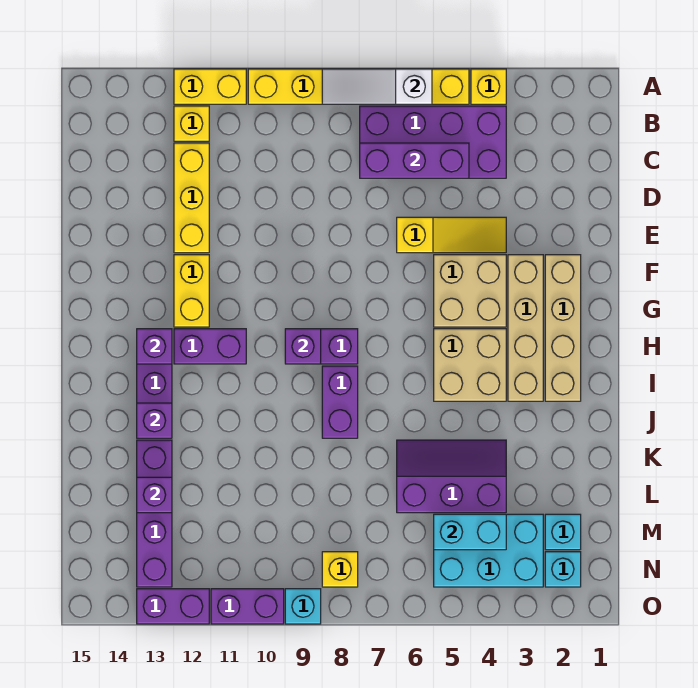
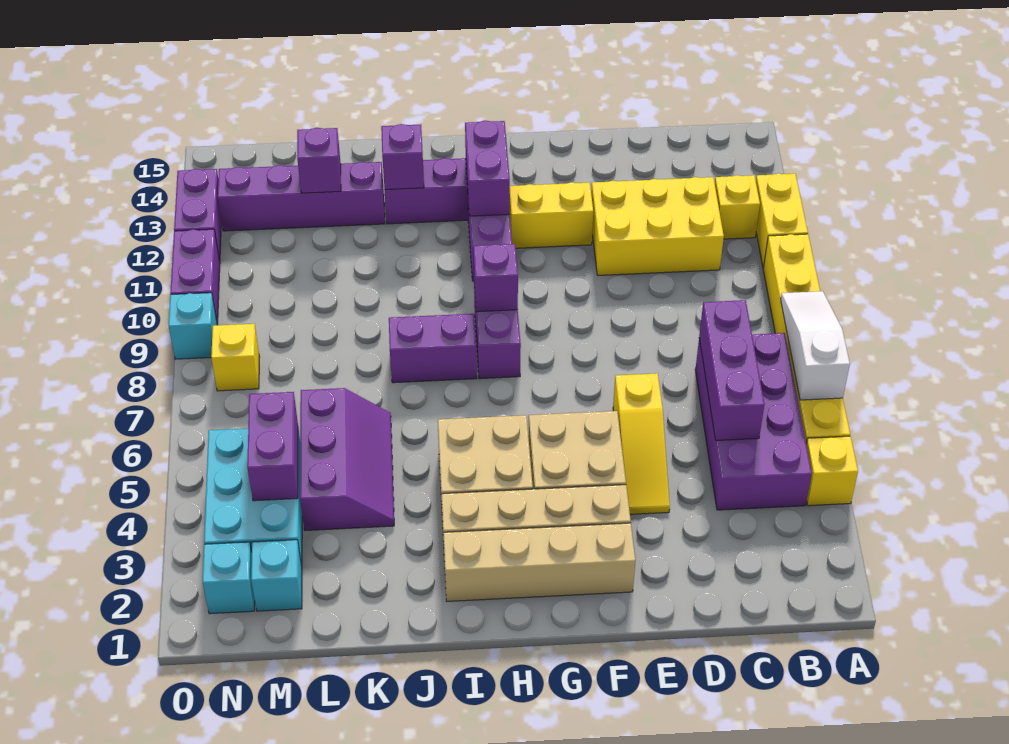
yellow 1x3 brick [174,143,209,253] -> yellow 2x3 brick [591,177,724,275]
purple 1x1 brick [137,329,172,364] -> purple 1x2 brick [465,121,510,216]
cyan 1x2 brick [434,514,506,550] -> purple 1x2 brick [247,392,298,501]

